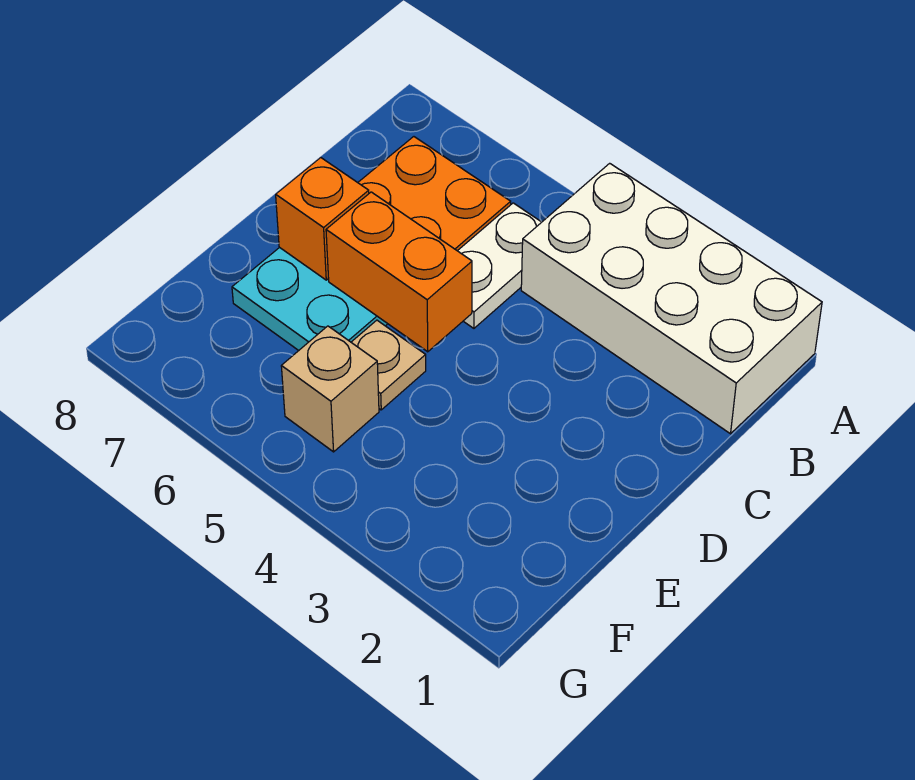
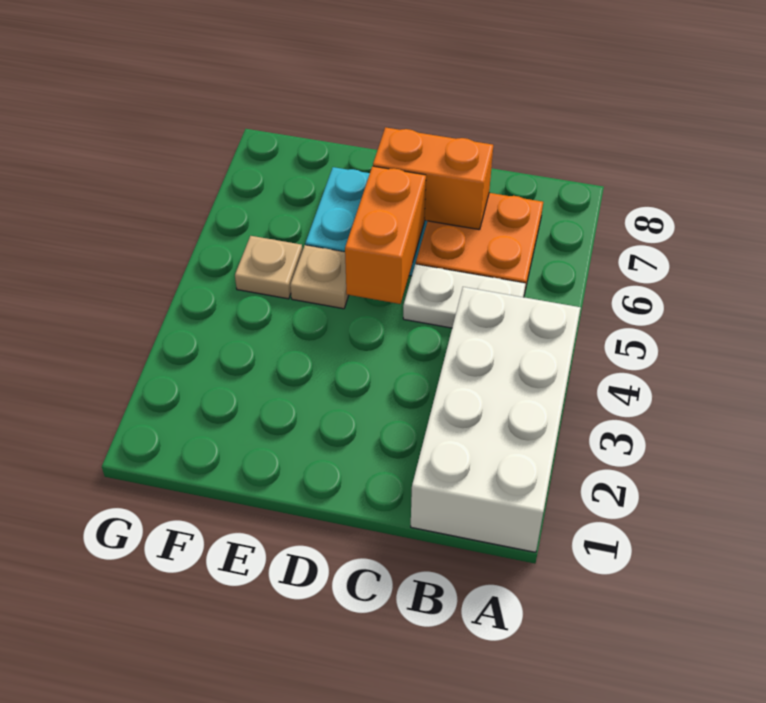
orange 1x1 brick [276,158,369,280] -> orange 1x2 brick [373,127,493,230]
tan 1x1 brick [281,326,379,452] -> tan 1x1 plate [235,236,302,299]

